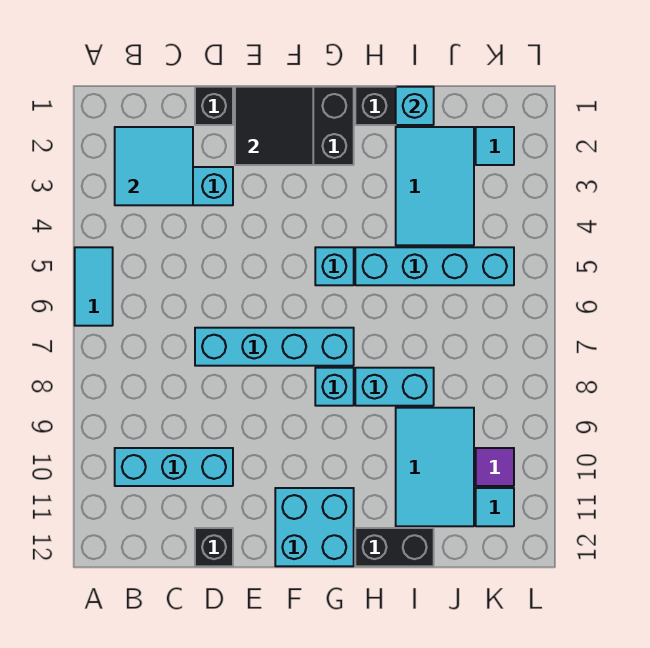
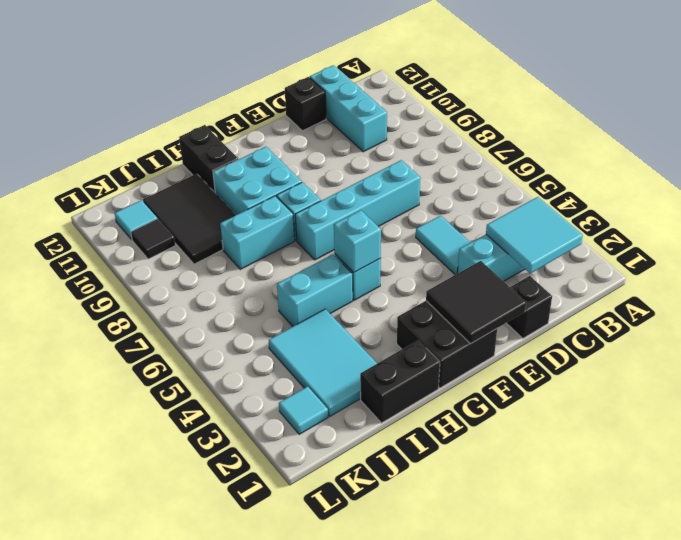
cyan 1x2 tile [75,247,113,326] -> cyan 1x2 tile moved to [416,216,470,275]
cyan 1x3 brick [115,448,233,486] -> cyan 1x3 brick turned to [310,65,387,152]
cyan 2x2 brick [275,488,354,566] -> cyan 2x2 brick moved to [213,147,302,215]
cyan 1x4 brick [355,247,514,285] -> cyan 1x2 brick [277,254,353,326]
black 1x2 brick [355,528,434,566] -> black 1x2 brick turned to [179,125,238,192]
cyan 1x1 brick [396,87,434,125] -> cyan 1x1 brick moved to [334,210,381,272]
cyan 2x3 tile [396,408,474,526] -> black 2x3 tile [143,174,236,264]
purple 1x1 tile [476,448,514,486] -> black 1x1 tile [131,219,175,259]

